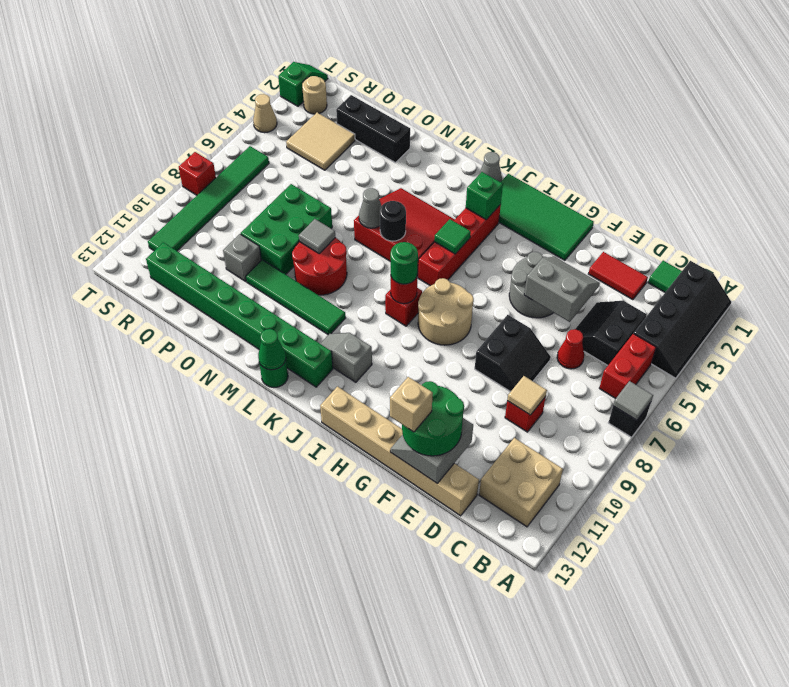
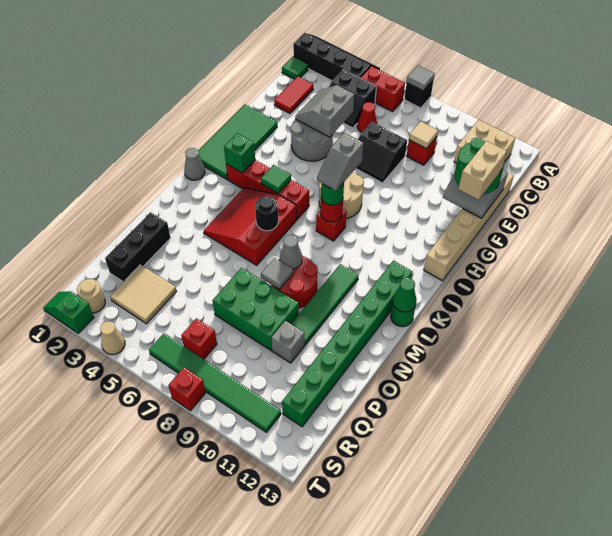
black 2x2 slope [475,315,551,392] -> black 2x2 slope turned to [356,122,407,183]
tan 1x1 brick [390,377,433,432] -> tan 1x2 brick [458,141,507,200]
grey 1x2 slope [320,333,372,382] -> grey 1x2 slope moved to [317,133,363,191]
grey 1x1 cone [359,188,381,228] -> grey 1x1 cone moved to [280,235,302,269]
none -> red 1x1 brick [181,318,217,359]

